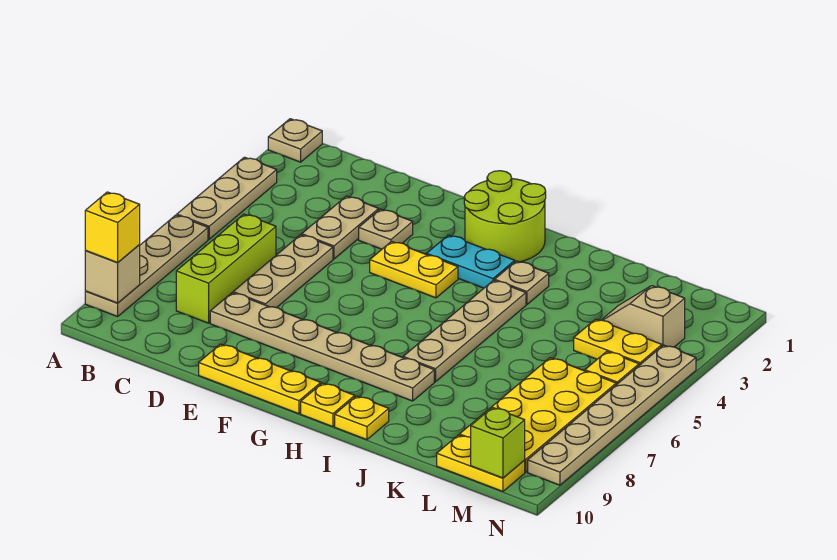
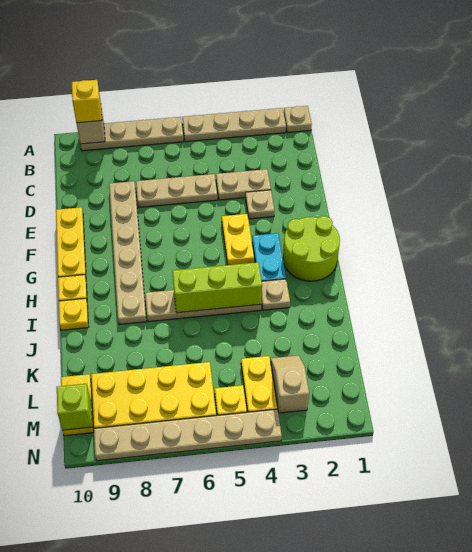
tan 1x3 plate [177,157,277,239] -> tan 1x4 plate [182,108,286,142]
lime 1x3 brick [176,214,276,323] -> lime 1x3 brick moved to [172,262,262,313]

